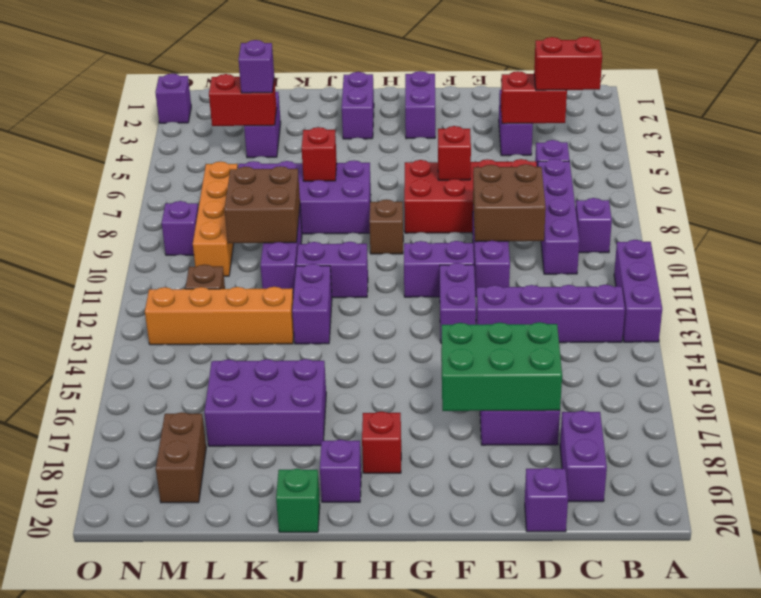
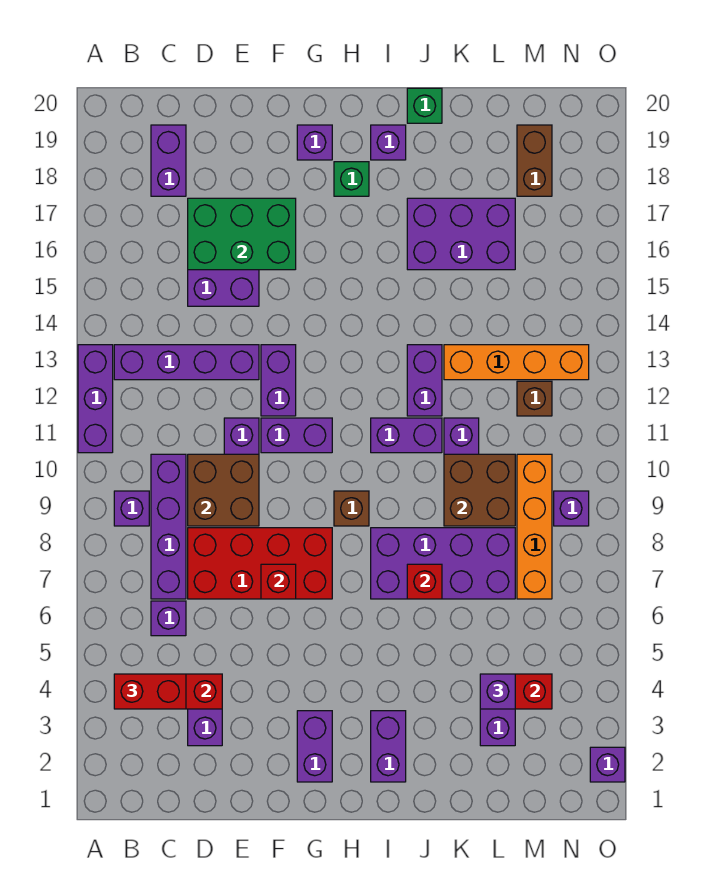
purple 1x1 brick [525,468,568,532] -> purple 1x1 brick moved to [297,125,332,160]
red 1x1 brick [362,412,401,473] -> green 1x1 brick [334,162,369,196]

